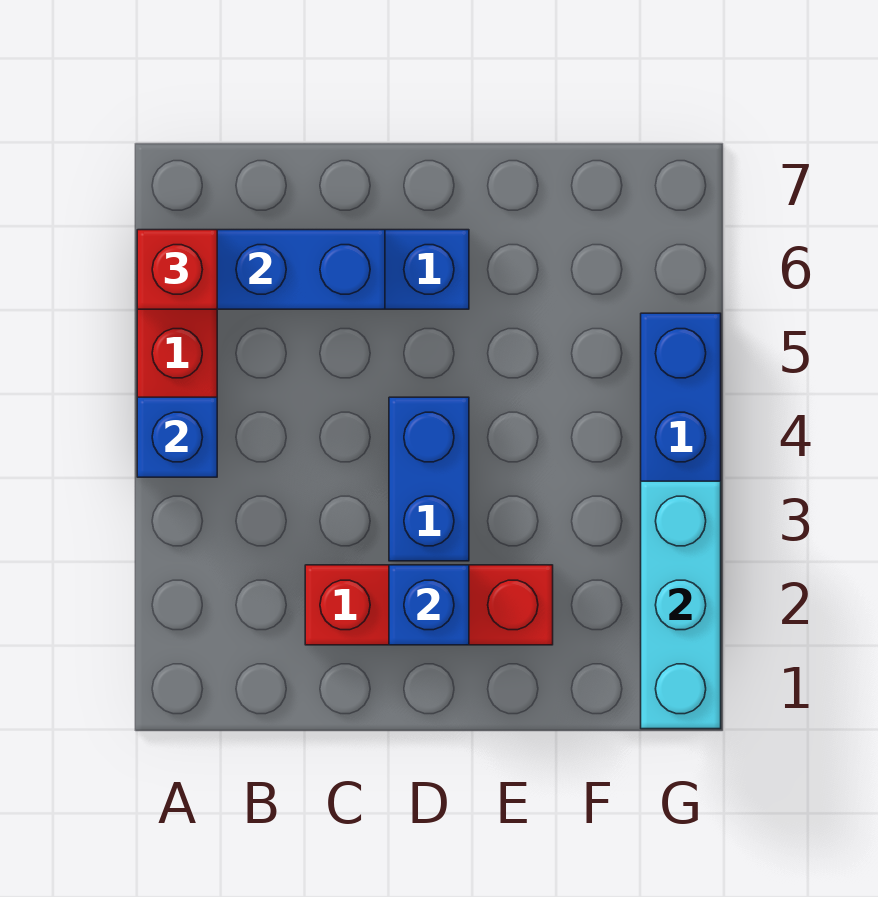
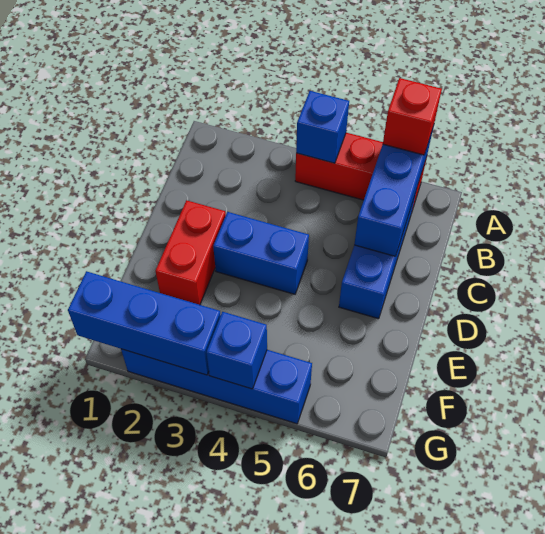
red 1x3 brick [305,565,553,645] -> red 1x2 brick [156,200,226,305]
blue 1x1 brick [389,565,469,645] -> blue 1x1 brick moved to [206,312,267,389]
cyan 1x3 brick [641,481,721,729] -> blue 1x3 brick [68,271,221,375]

